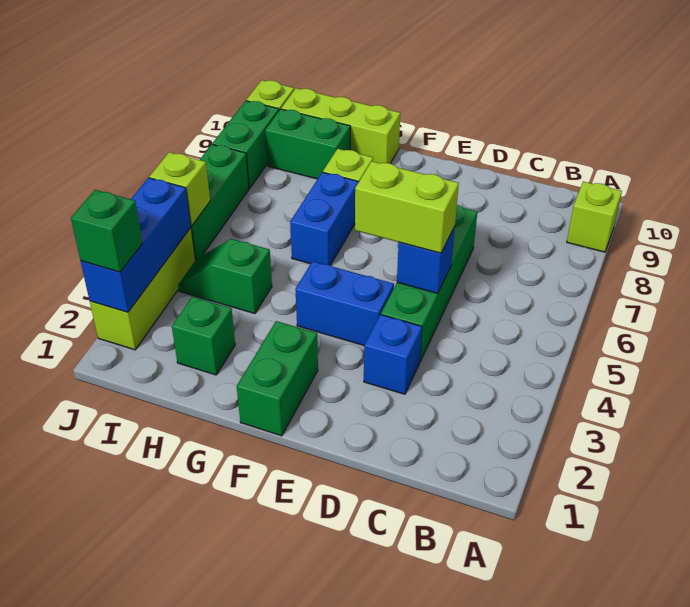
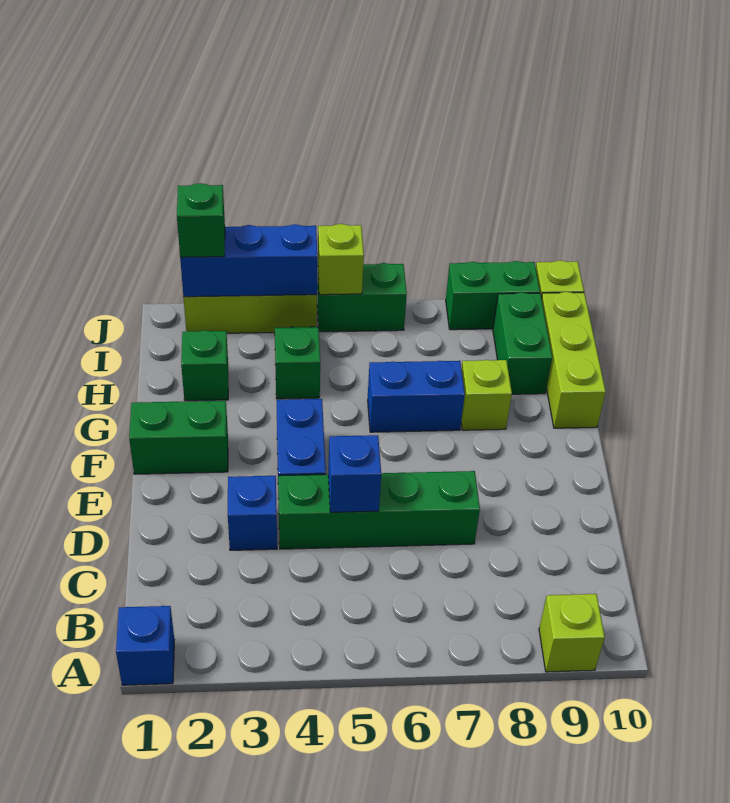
none -> blue 1x1 brick [116,606,174,685]
lime 1x2 brick [355,161,459,253] -> none
green 1x3 brick [191,144,249,260] -> green 1x2 brick [317,263,407,332]

